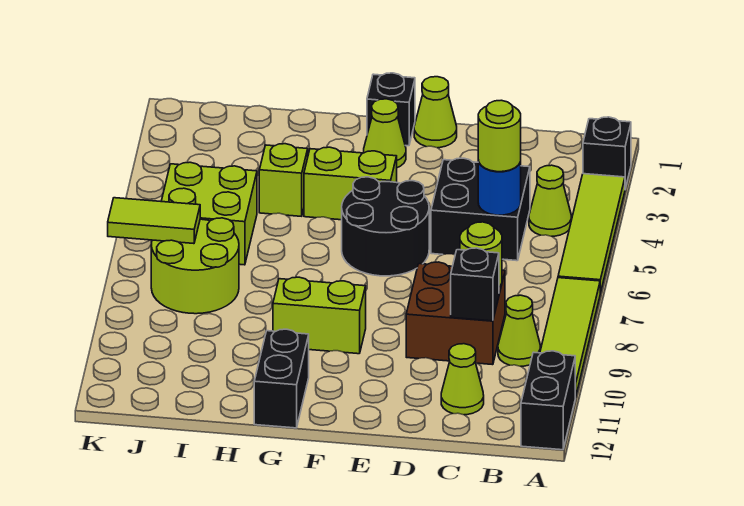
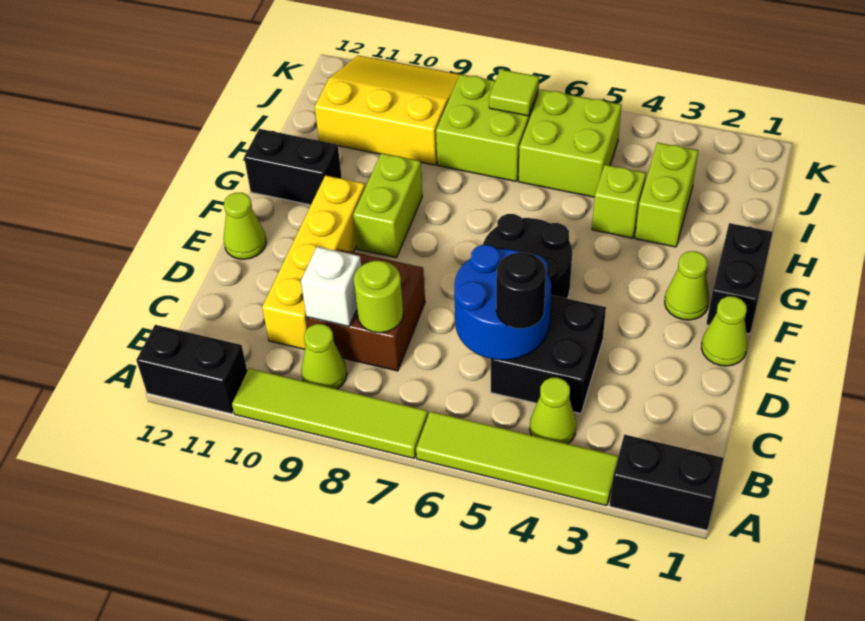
black 1x1 brick [583,117,631,189] -> black 1x2 brick [610,435,724,530]
blue 1x1 round brick [478,161,521,215] -> blue 2x2 round brick [454,245,551,360]
lime 1x1 round brick [478,100,521,172] -> black 1x1 round brick [496,253,546,329]
black 1x1 brick [451,248,499,321] -> white 1x1 brick [301,247,361,326]
none -> yellow 1x4 brick [262,175,366,349]
lime 1x1 cone [441,344,484,415] -> lime 1x1 cone moved to [224,193,266,259]
black 1x1 brick [367,73,415,146] -> black 1x2 brick [706,223,773,334]
lime 1x2 brick [304,147,397,220] -> lime 1x2 brick moved to [635,143,698,247]
lime 2x2 round brick [151,218,239,314] -> lime 2x2 brick [436,74,539,181]
none -> yellow 3x3 slope [315,56,460,165]
lime 1x2 tile [108,198,200,244] -> lime 1x1 tile [489,69,539,116]

